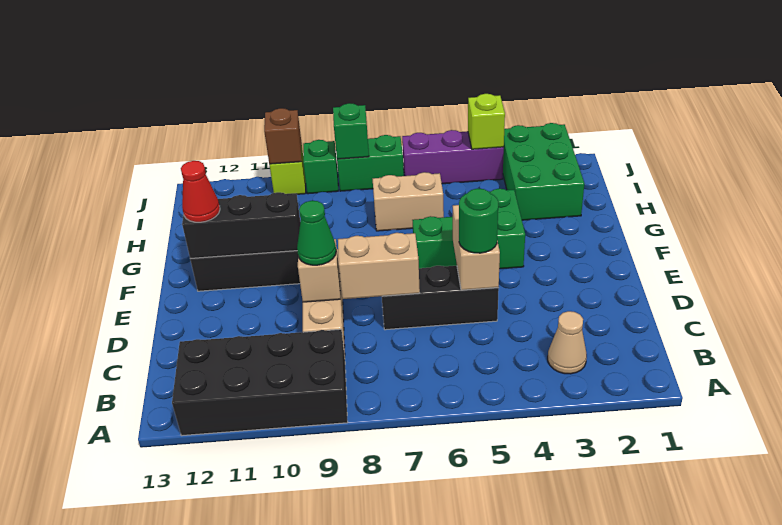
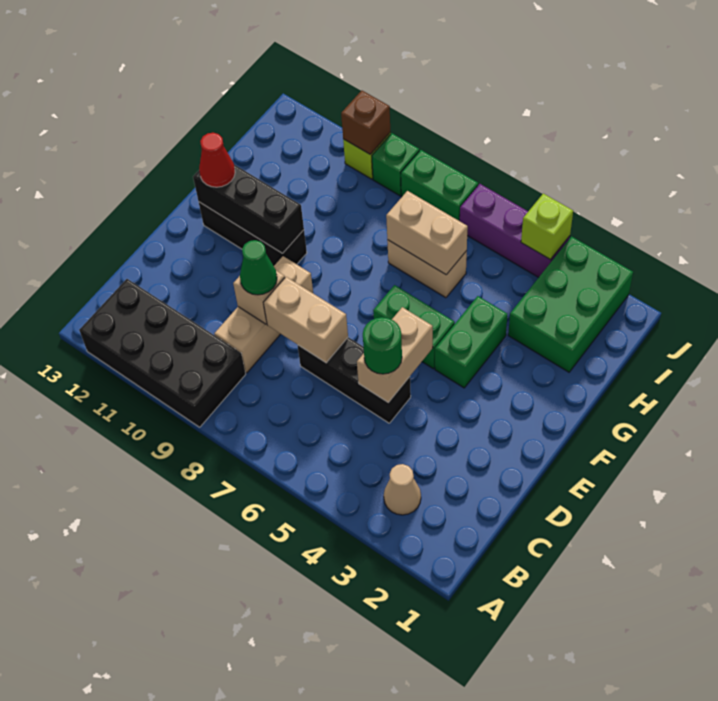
none -> tan 1x2 brick [386,191,468,275]
green 1x1 brick [333,103,369,159] -> none

